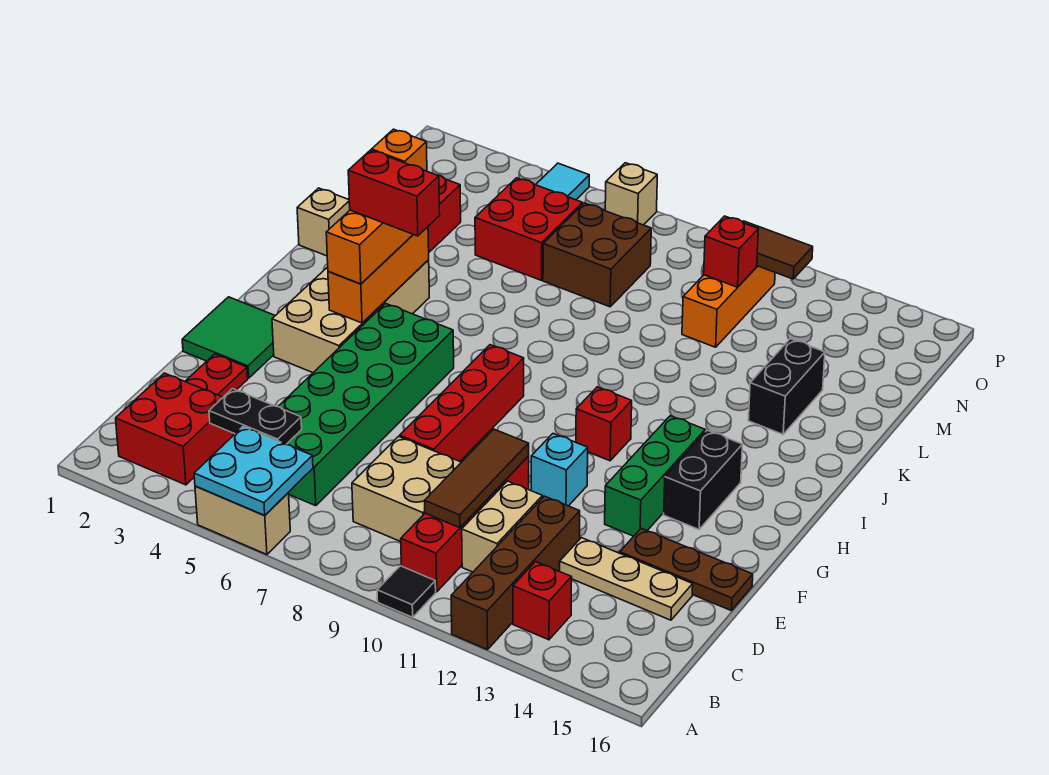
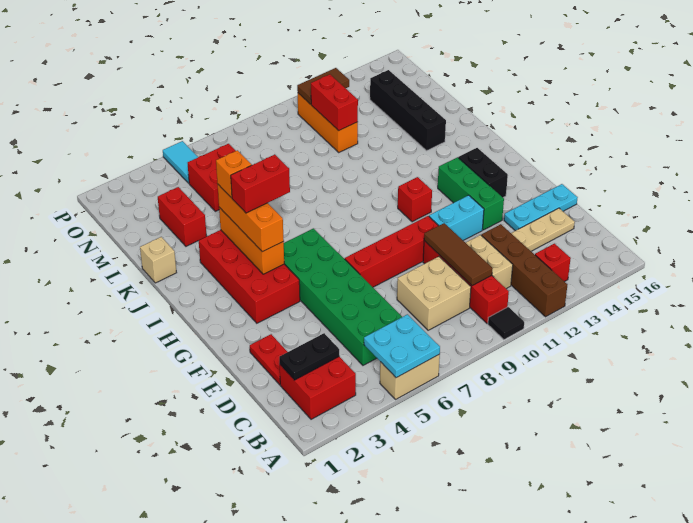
black 1x2 plate [209,389,302,444] -> black 1x2 plate moved to [279,333,339,380]
red 1x4 brick [400,345,524,461] -> red 1x4 brick turned to [345,216,439,287]
brown 1x3 plate [620,528,753,611] -> cyan 1x3 plate [504,184,578,231]
green 2x2 tile [182,297,275,378] -> none
cyan 1x1 brick [531,434,588,506] -> cyan 1x2 brick [429,195,484,240]
tan 2x4 brick [272,260,429,373] -> red 2x4 brick [199,230,300,323]
black 1x2 brick [748,339,825,434] -> black 1x4 brick [370,70,446,151]
brown 2x2 brick [543,203,651,307] -> none
red 1x1 brick [704,216,758,287] -> red 1x2 brick [311,74,358,131]
tan 1x1 brick [605,163,657,225] -> none

